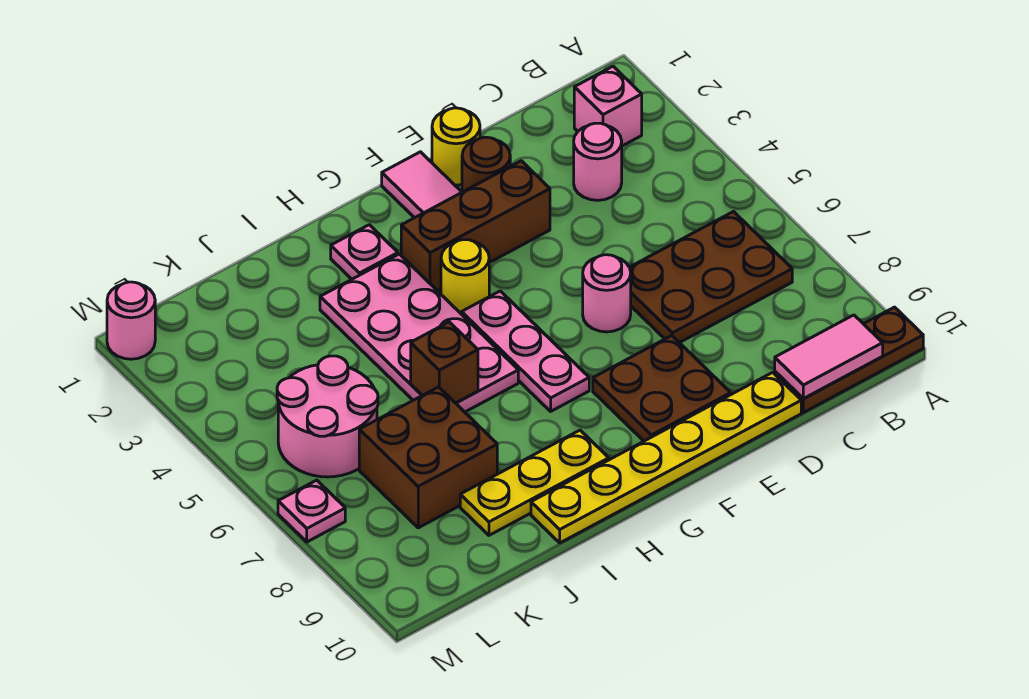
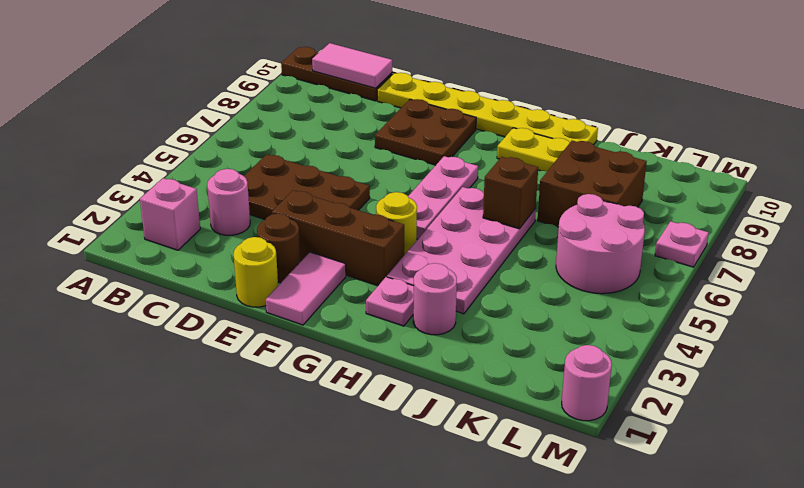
brown 2x3 plate [630,212,792,343] -> brown 2x3 plate moved to [244,155,370,219]
pink 1x1 round brick [583,255,631,332] -> pink 1x1 round brick moved to [413,263,457,335]

